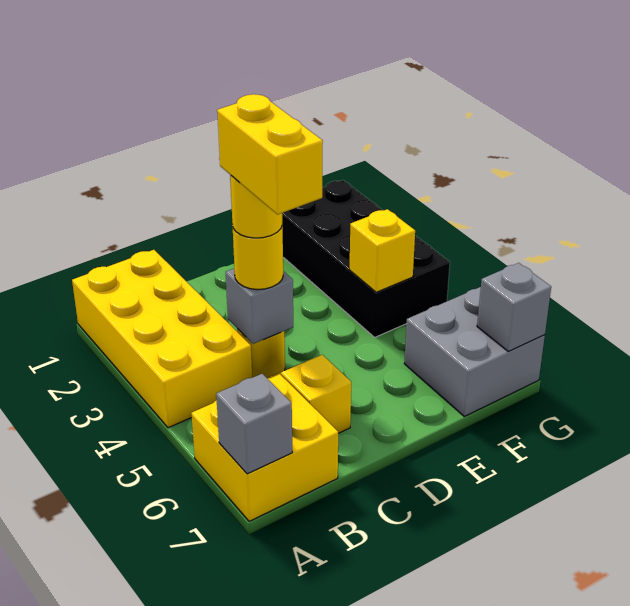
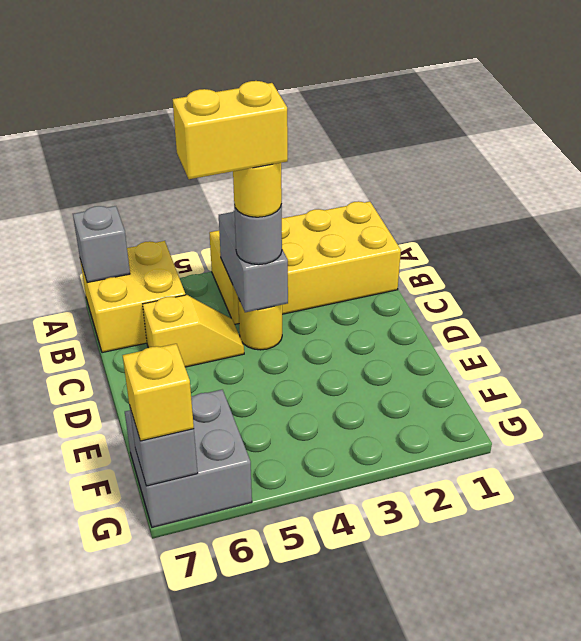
grey 1x1 brick [226,269,293,344] -> grey 1x2 brick [219,210,288,312]
yellow 1x1 round brick [232,225,283,290] -> grey 1x1 round brick [234,204,282,265]
black 2x4 brick [282,180,450,337] -> none
yellow 1x1 brick [350,209,415,292] -> yellow 1x1 brick moved to [123,344,194,441]

